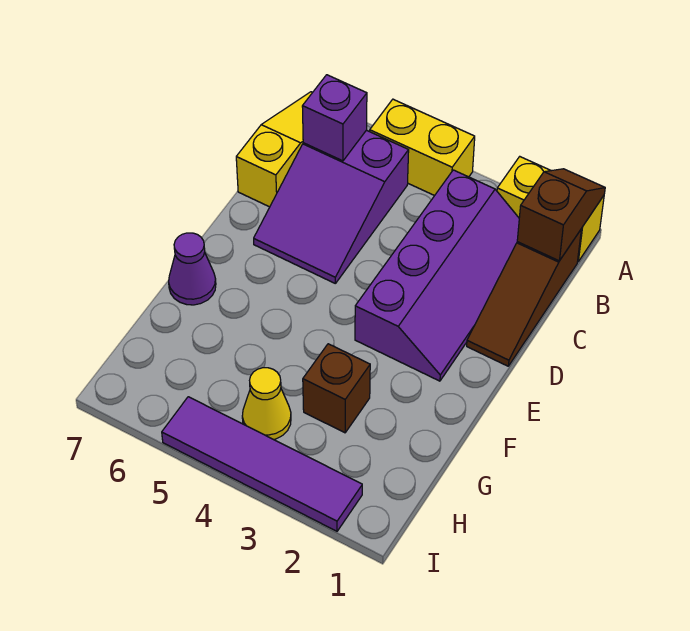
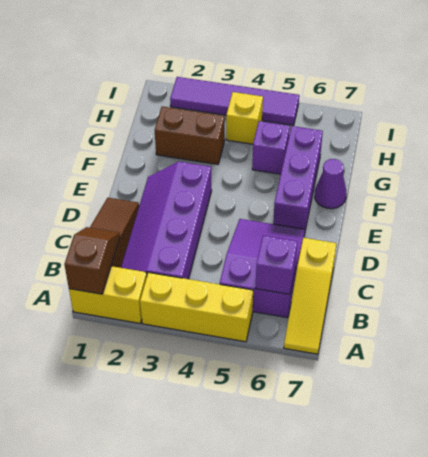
brown 1x2 slope [517,169,605,261] -> brown 1x2 slope turned to [64,227,120,294]
yellow 1x2 brick [370,99,475,196] -> yellow 1x3 brick [140,272,253,342]
none -> purple 1x3 brick [273,126,323,230]
brown 1x1 brick [303,344,370,433] -> brown 1x2 brick [155,106,225,164]
none -> purple 1x1 brick [252,121,290,174]
yellow 1x1 cone [242,368,291,440] -> yellow 1x1 brick [226,92,263,144]

